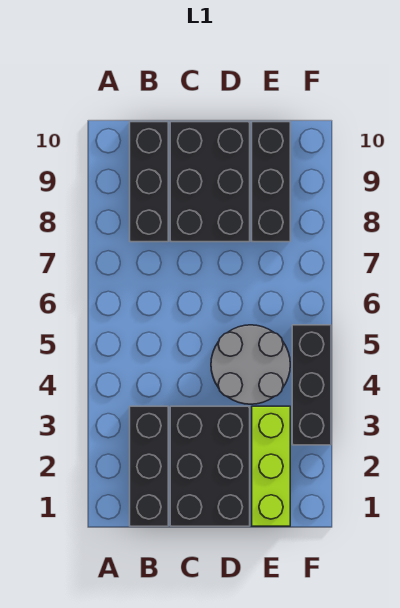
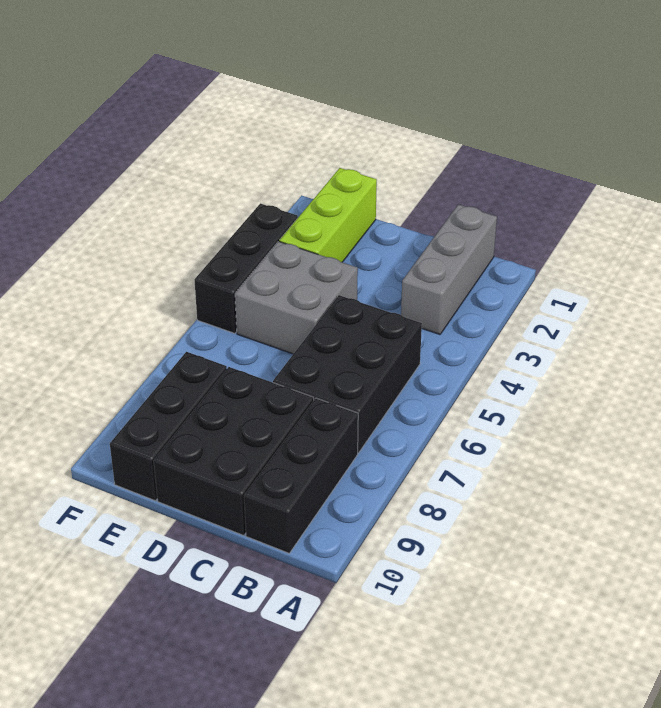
black 1x3 brick [130,406,168,526] -> grey 1x3 brick [401,204,497,334]
black 2x3 brick [170,406,250,526] -> black 2x3 brick moved to [273,295,422,453]
grey 2x2 round brick [211,325,290,404] -> grey 2x2 brick [235,241,358,354]

